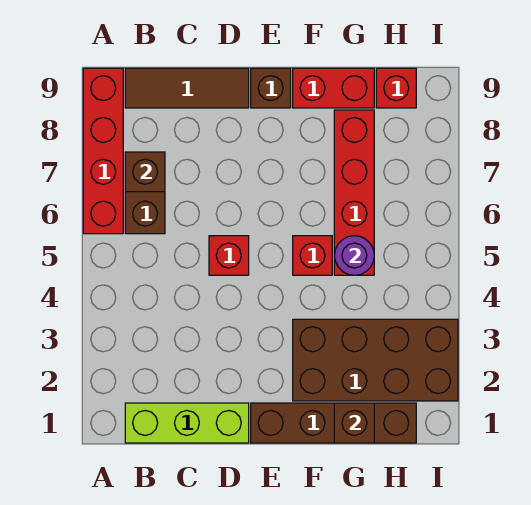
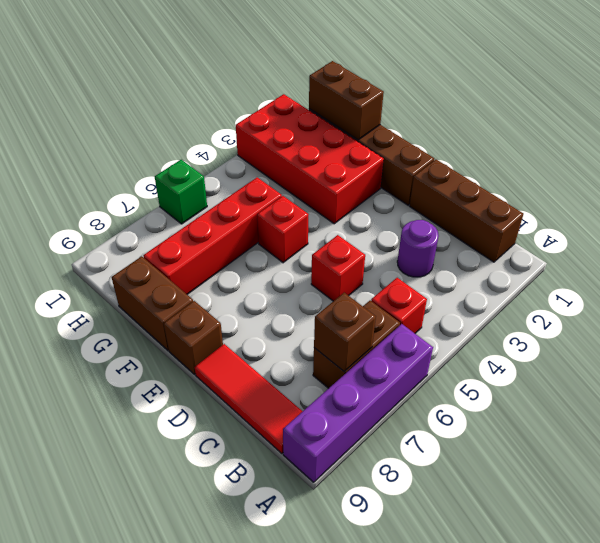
red 1x4 brick [83,68,123,234] -> purple 1x4 brick [283,324,433,482]
lime 1x3 brick [125,403,249,443] -> brown 1x3 brick [410,159,523,262]
brown 1x3 tile [125,68,249,108] -> red 1x3 tile [195,344,303,454]
brown 2x4 brick [293,319,458,401] -> red 2x4 brick [236,94,384,224]
red 1x2 brick [293,68,374,108] -> brown 1x2 brick [112,256,193,350]
brown 1x1 brick [334,403,374,443] -> brown 1x2 brick [309,61,384,140]
purple 1x1 round brick [334,236,374,275] -> purple 1x1 round brick moved to [397,220,439,277]
red 1x1 brick [376,68,416,108] -> red 1x1 brick moved to [371,278,427,333]
none -> green 1x1 brick [155,160,207,224]

